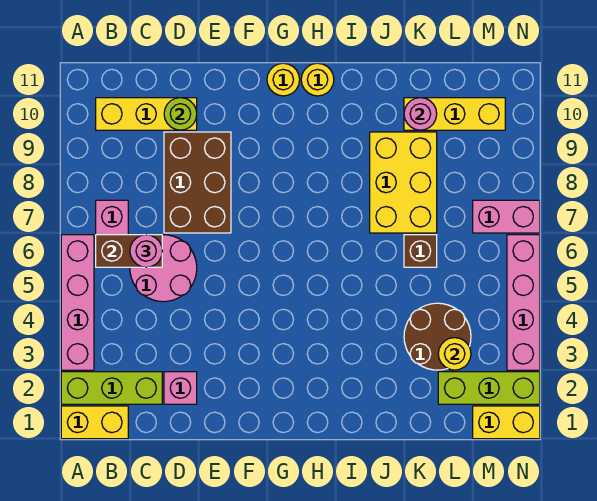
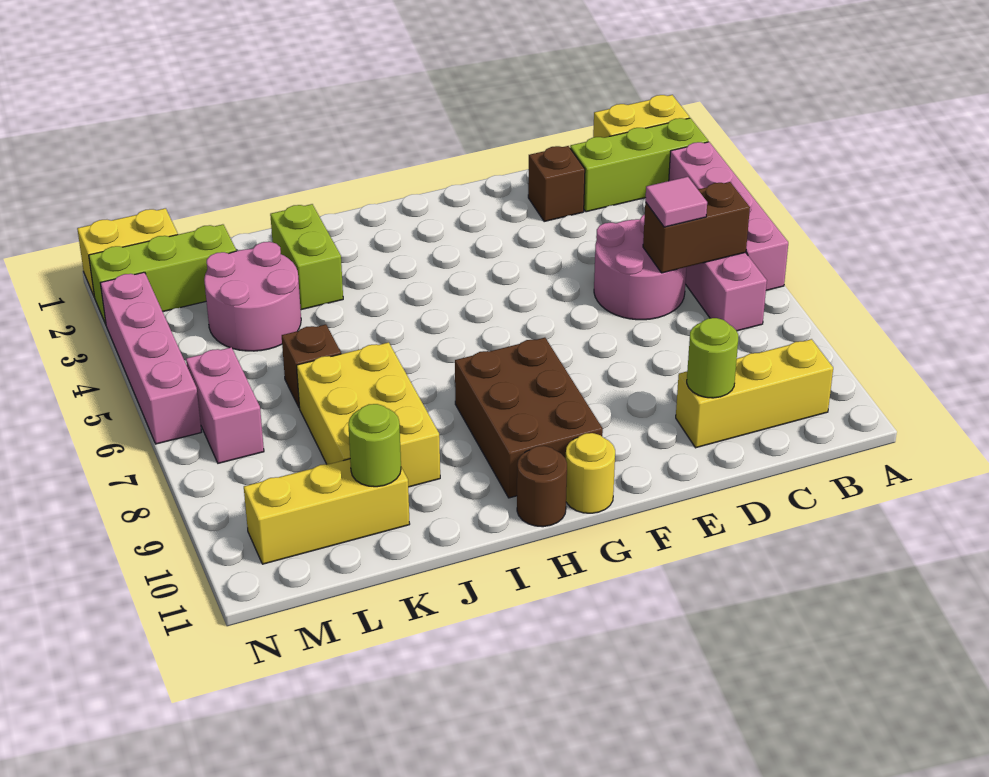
pink 1x1 round brick [130,235,162,267] -> pink 1x1 tile [645,177,707,227]
pink 1x1 brick [164,372,197,404] -> brown 1x1 brick [528,146,585,221]
brown 2x3 brick [164,132,231,233] -> brown 2x3 brick moved to [455,338,603,498]
yellow 1x1 round brick [301,63,334,96] -> brown 1x1 round brick [517,446,567,527]
none -> lime 1x2 brick [270,204,343,310]
brown 2x2 round brick [404,303,471,370] -> pink 2x2 round brick [204,242,301,351]
pink 1x1 round brick [404,98,437,130] -> lime 1x1 round brick [348,404,401,487]
yellow 1x1 round brick [438,338,471,370] -> none
pink 1x2 brick [473,200,540,233] -> pink 1x2 brick turned to [186,347,264,463]

